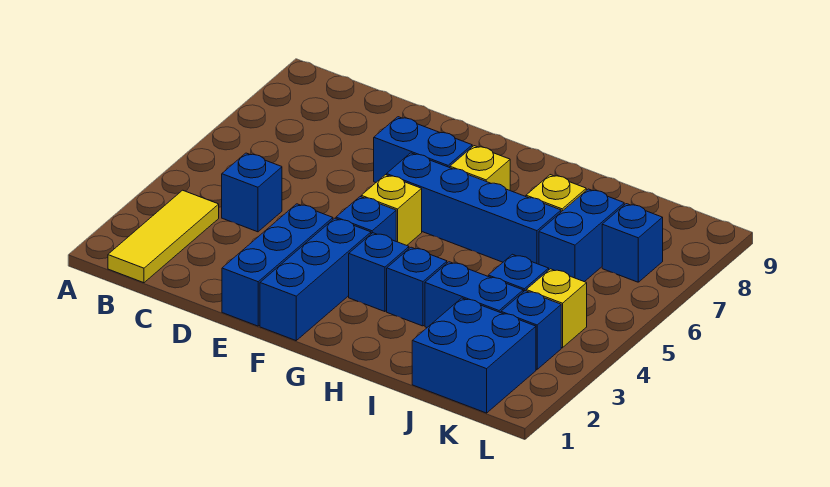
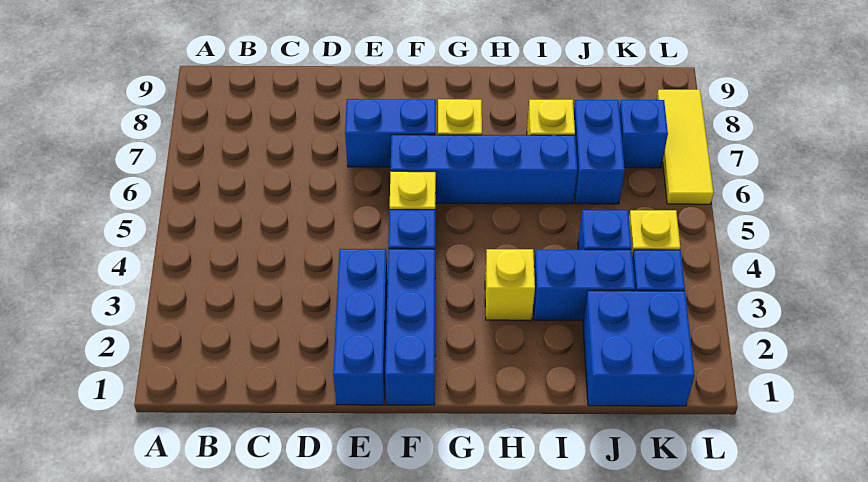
yellow 1x3 tile [108,190,219,283] -> yellow 1x3 tile moved to [656,90,714,204]
blue 1x1 brick [222,153,282,232] -> none
blue 1x1 brick [349,233,409,312] -> none
blue 1x1 brick [387,247,447,326] -> yellow 1x1 brick [485,249,535,320]

